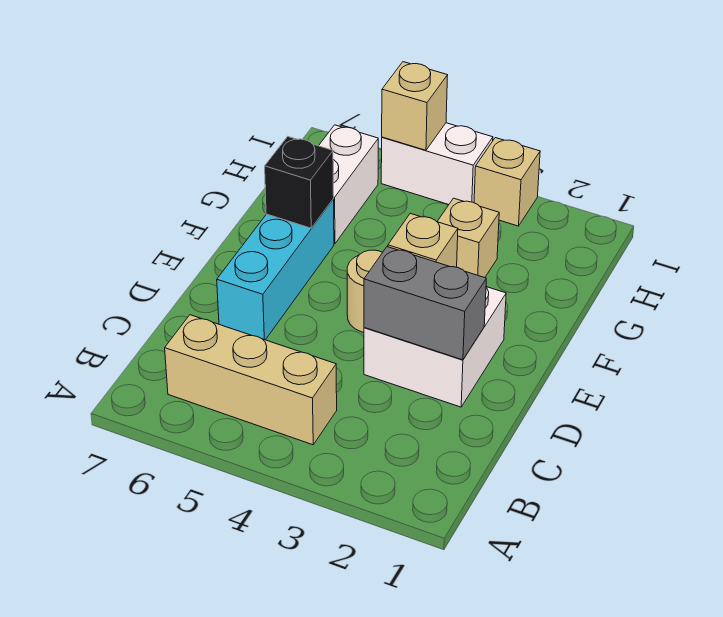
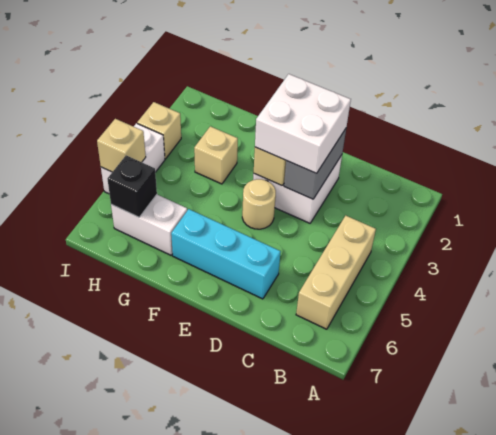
none -> white 2x2 brick [255,74,351,173]
black 1x1 brick [265,137,334,228] -> black 1x1 brick moved to [108,155,157,217]

